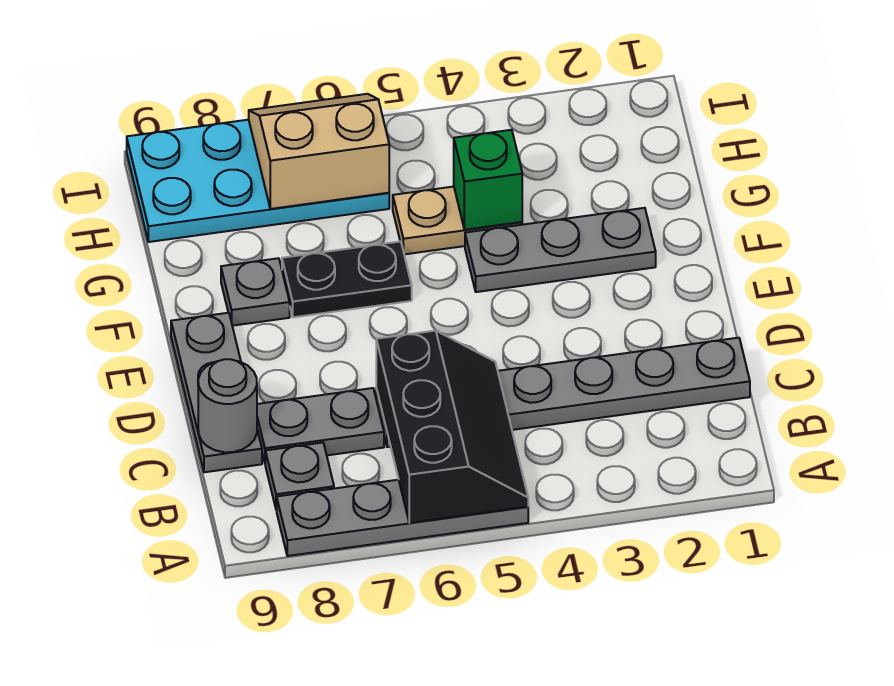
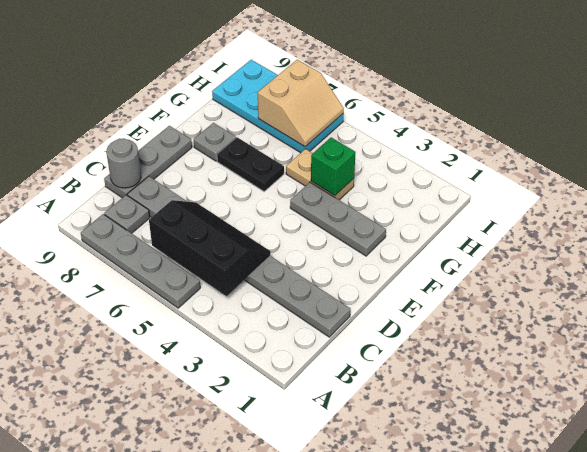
black 2x3 slope [376,331,528,523] -> black 2x3 slope turned to [149,200,270,296]
tan 2x2 slope [249,94,389,209] -> tan 2x2 slope turned to [258,60,344,147]

